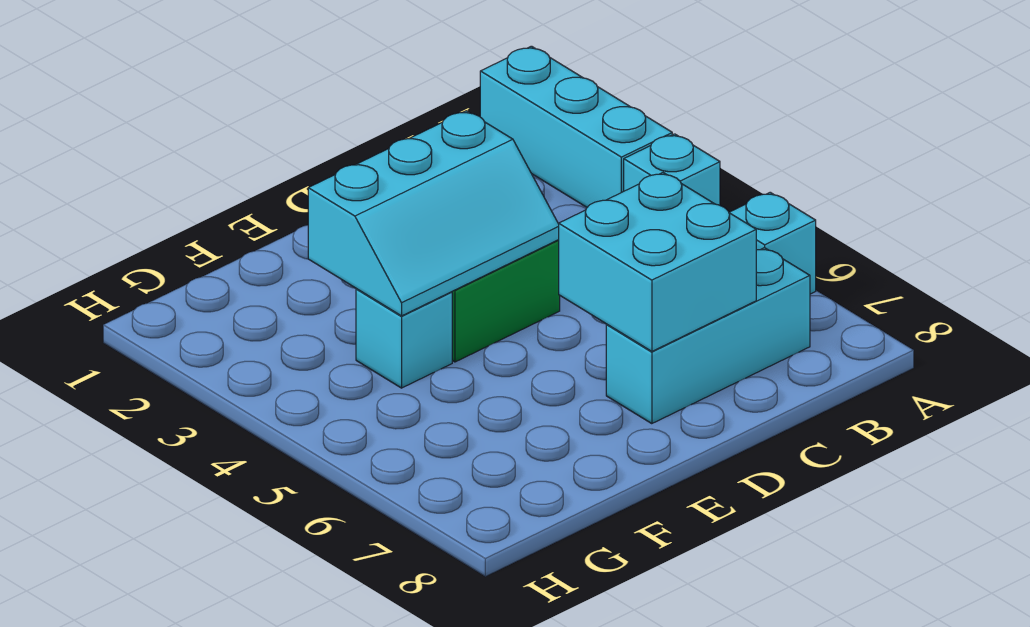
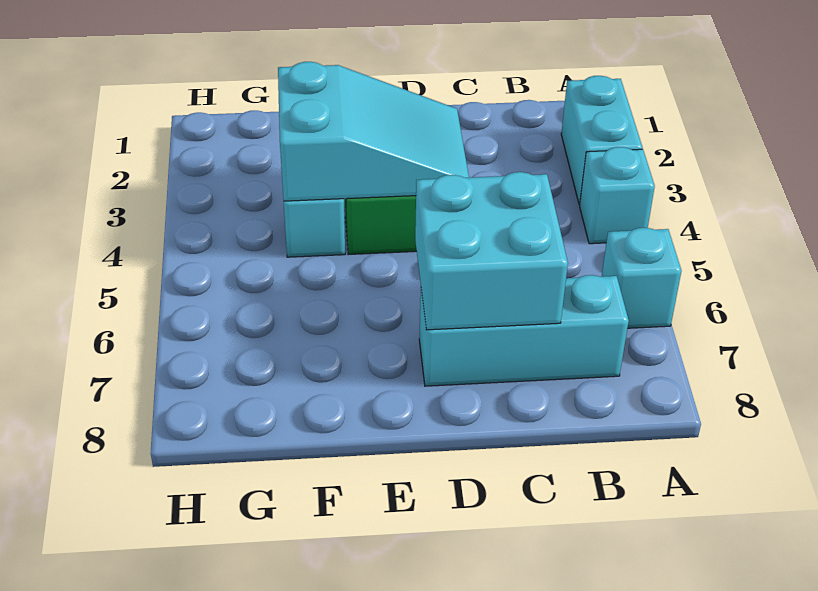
cyan 1x3 brick [480,46,672,207] -> cyan 1x2 brick [561,76,643,205]
cyan 2x3 slope [308,111,559,316] -> cyan 2x3 slope turned to [278,62,469,201]

